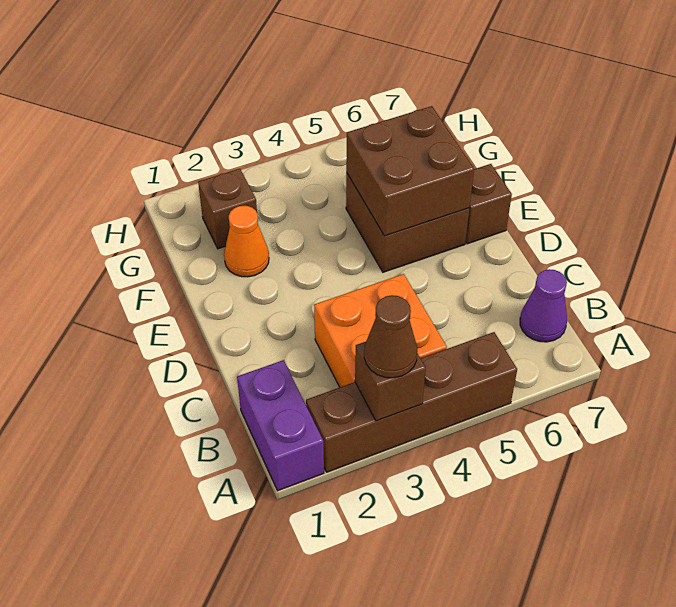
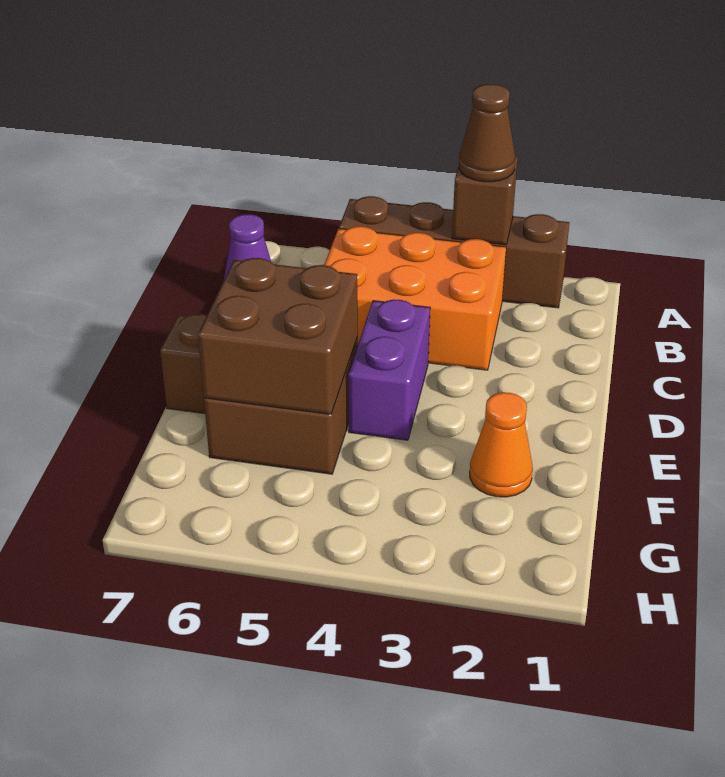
purple 1x2 brick [237,360,324,491] -> purple 1x2 brick moved to [348,299,430,440]
orange 2x2 brick [314,274,447,387] -> orange 2x3 brick [324,226,506,370]
brown 1x1 brick [198,169,257,249] -> none

